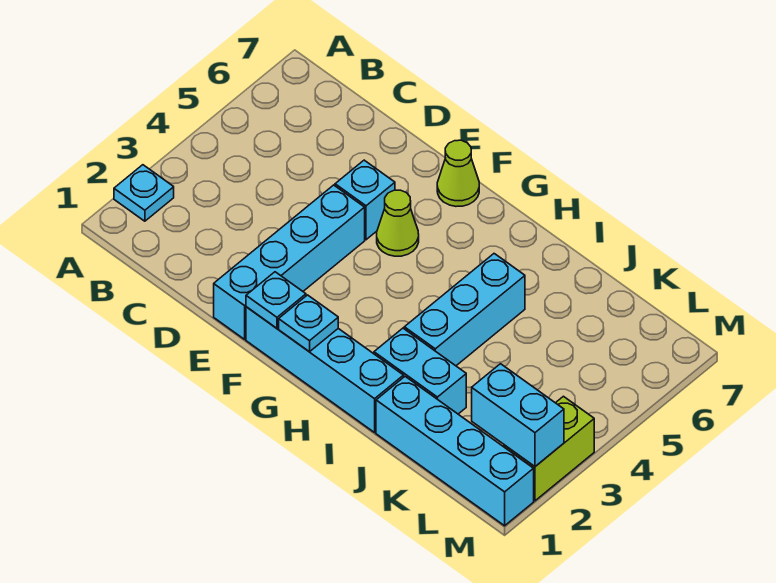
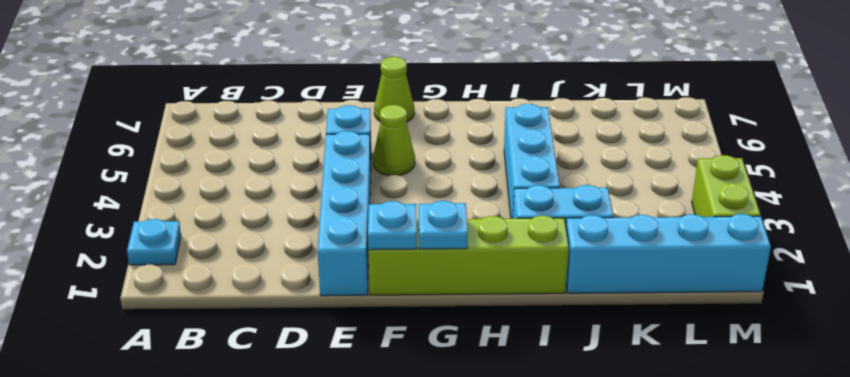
cyan 1x4 brick [246,307,404,432] -> lime 1x4 brick [368,216,569,295]
cyan 1x2 brick [472,364,564,466] -> none

